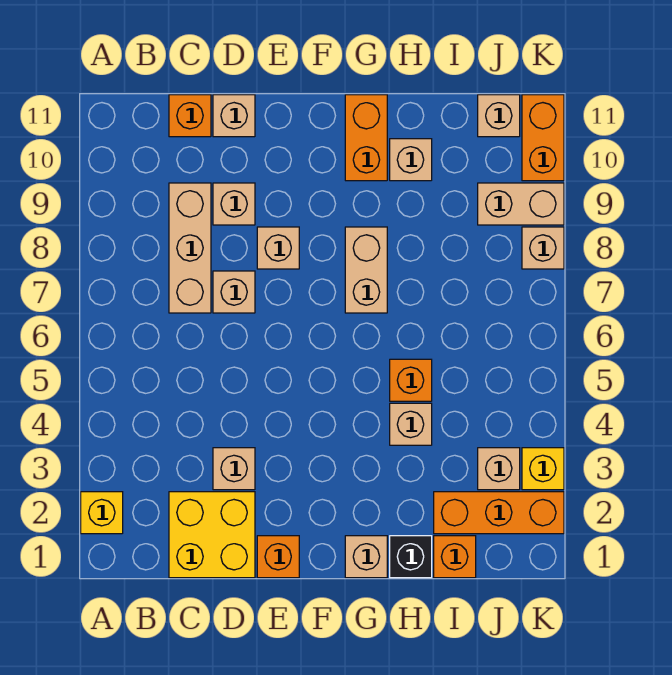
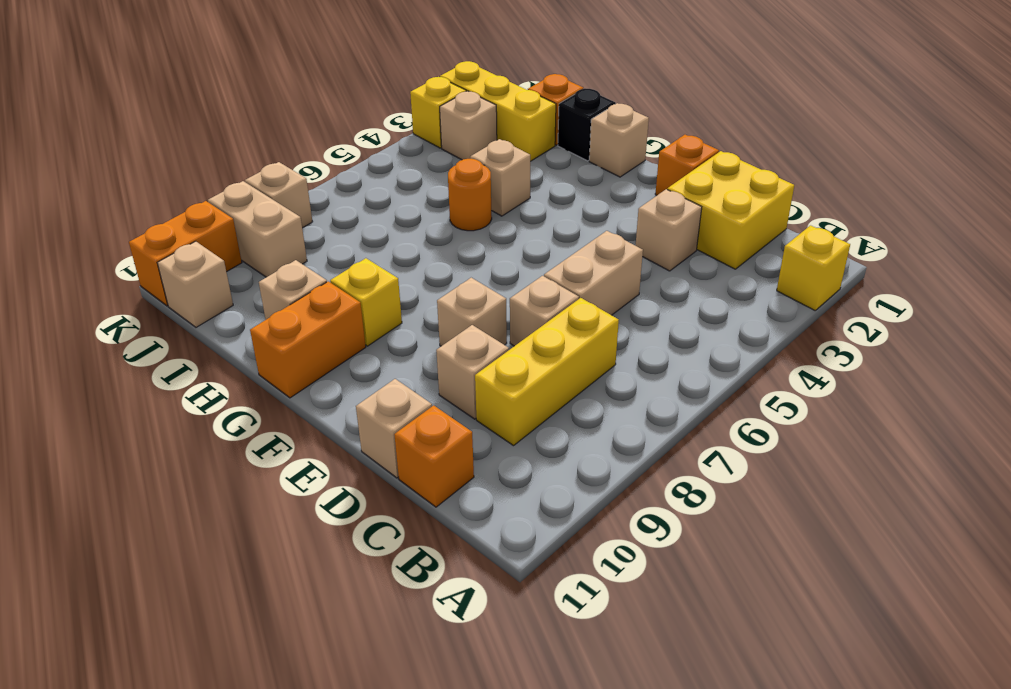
tan 1x3 brick [169,183,211,313] -> yellow 1x3 brick [475,298,619,446]
tan 1x2 brick [345,227,387,313] -> tan 1x2 brick moved to [544,231,643,315]
none -> yellow 1x1 brick [330,258,402,346]
orange 1x1 brick [390,359,432,401] -> orange 1x1 round brick [448,159,492,231]
orange 1x3 brick [434,492,564,534] -> yellow 1x3 brick [440,61,556,161]

